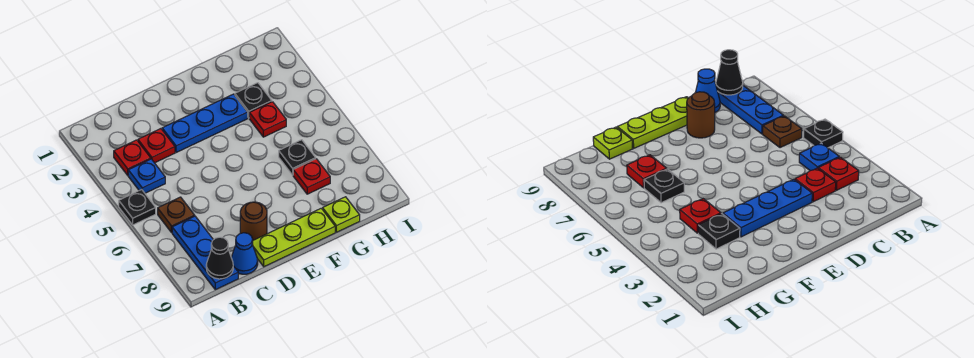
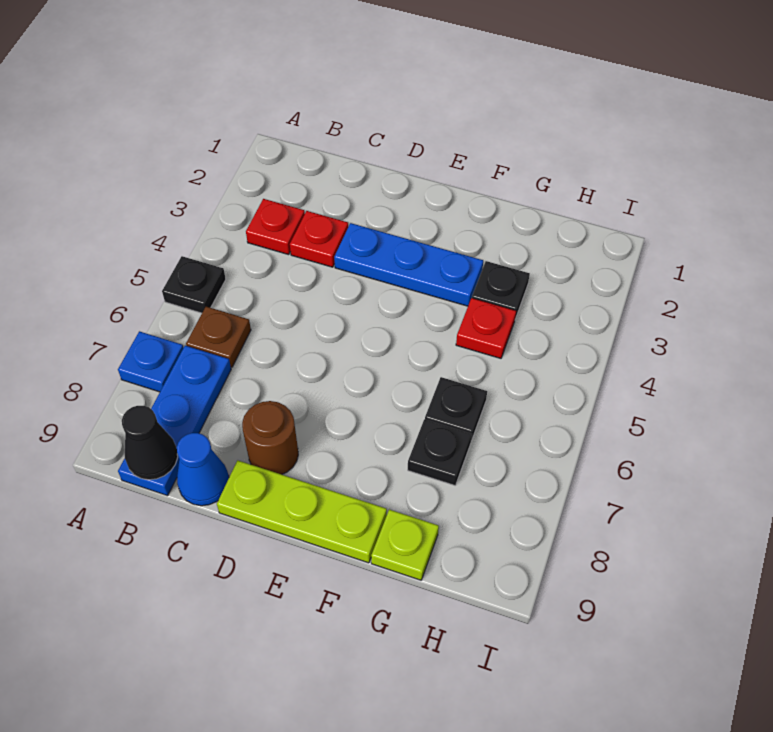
blue 1x1 plate [128,159,165,193] -> blue 1x1 plate moved to [118,331,184,392]
red 1x1 plate [293,159,330,194] -> black 1x1 plate [408,419,472,485]

